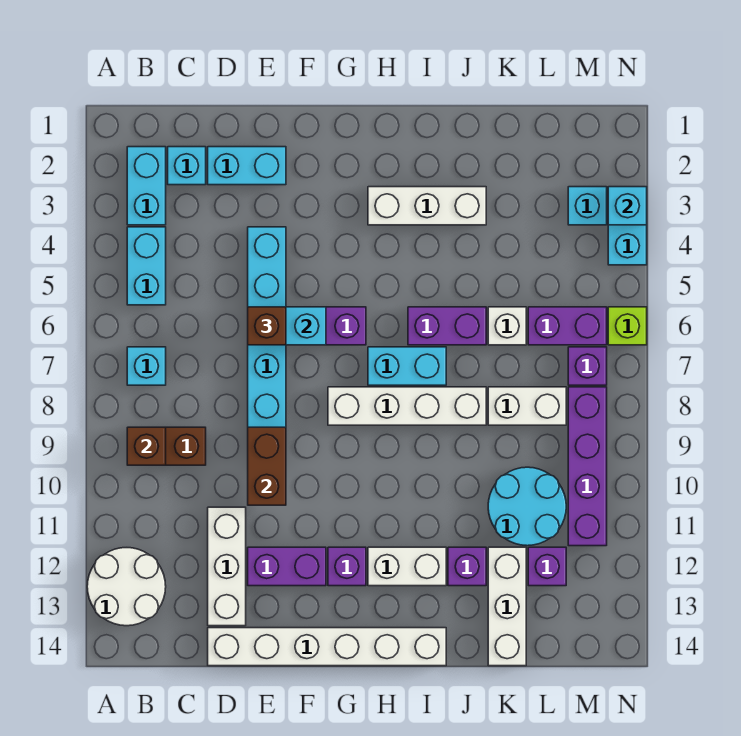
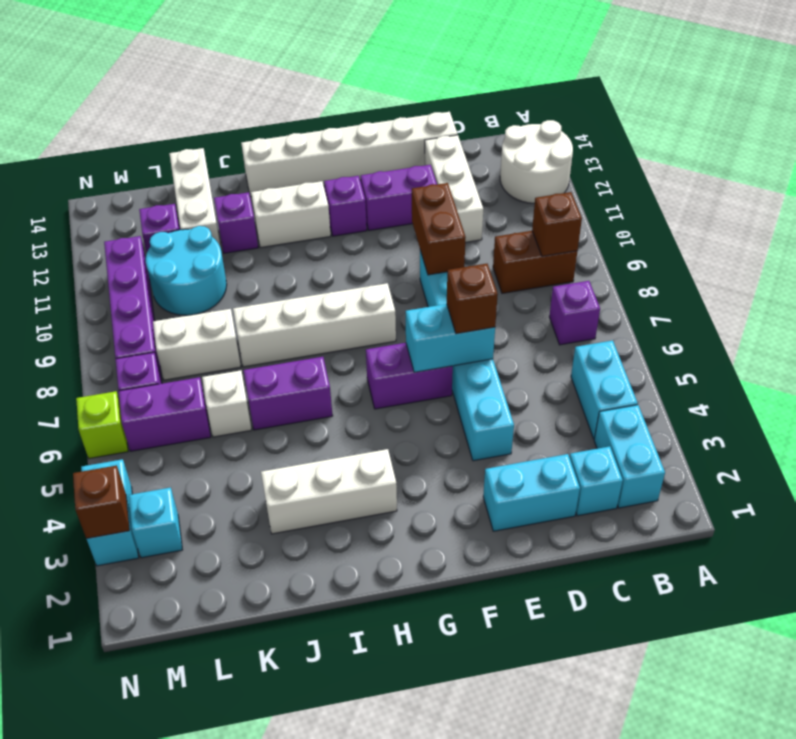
cyan 1x1 brick [127,347,166,385] -> purple 1x1 brick [549,281,600,345]
cyan 1x2 brick [368,347,446,385] -> none
cyan 1x1 brick [608,187,647,225] -> brown 1x1 brick [73,465,130,539]

